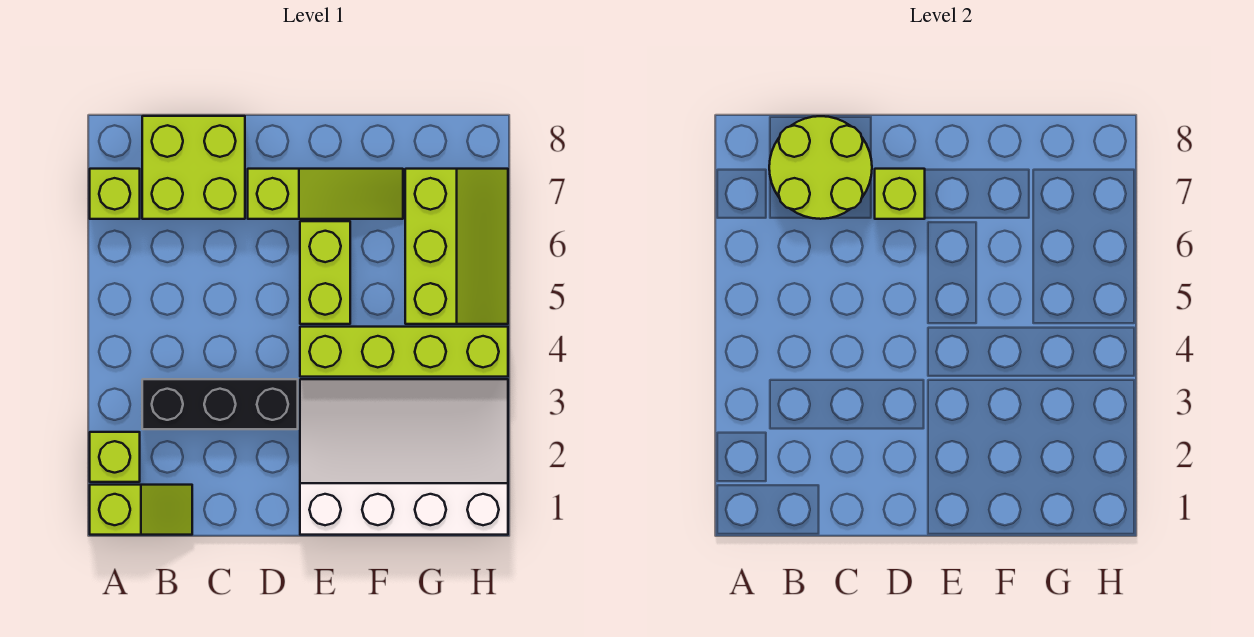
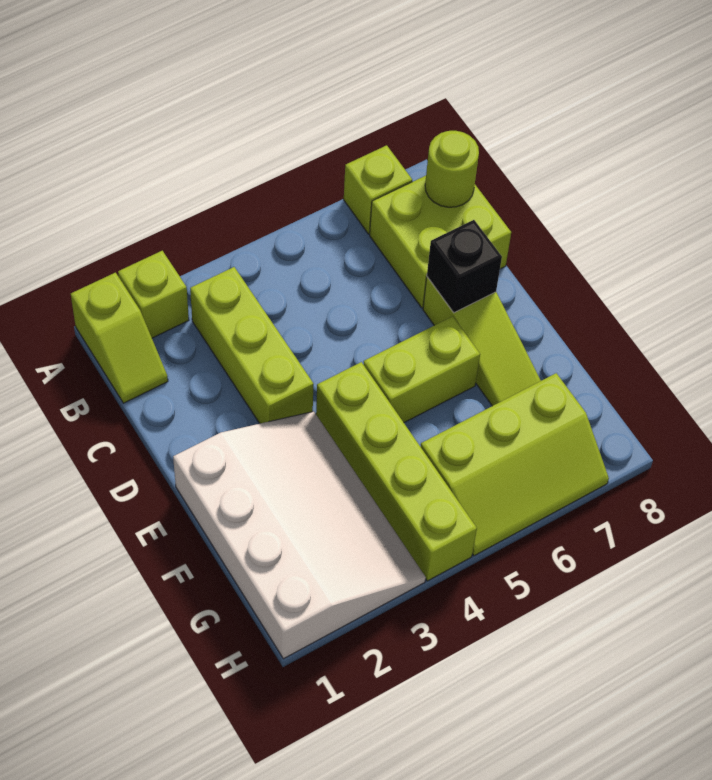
black 1x3 brick [142,379,298,429] -> lime 1x3 brick [190,267,314,424]
lime 2x2 round brick [769,116,872,219] -> lime 1x1 round brick [425,131,479,207]
lime 1x1 brick [875,169,925,219] -> black 1x1 brick [427,220,502,313]

